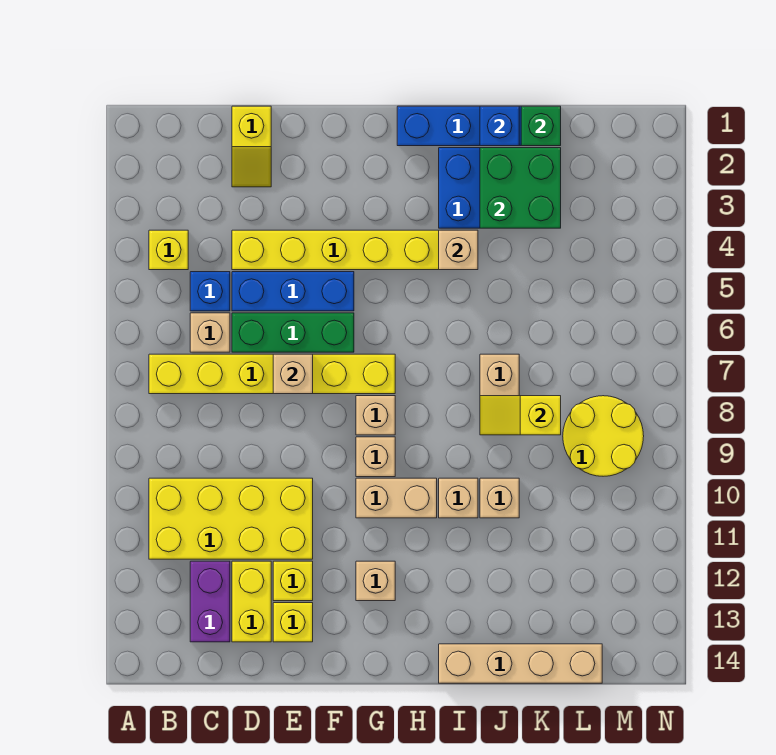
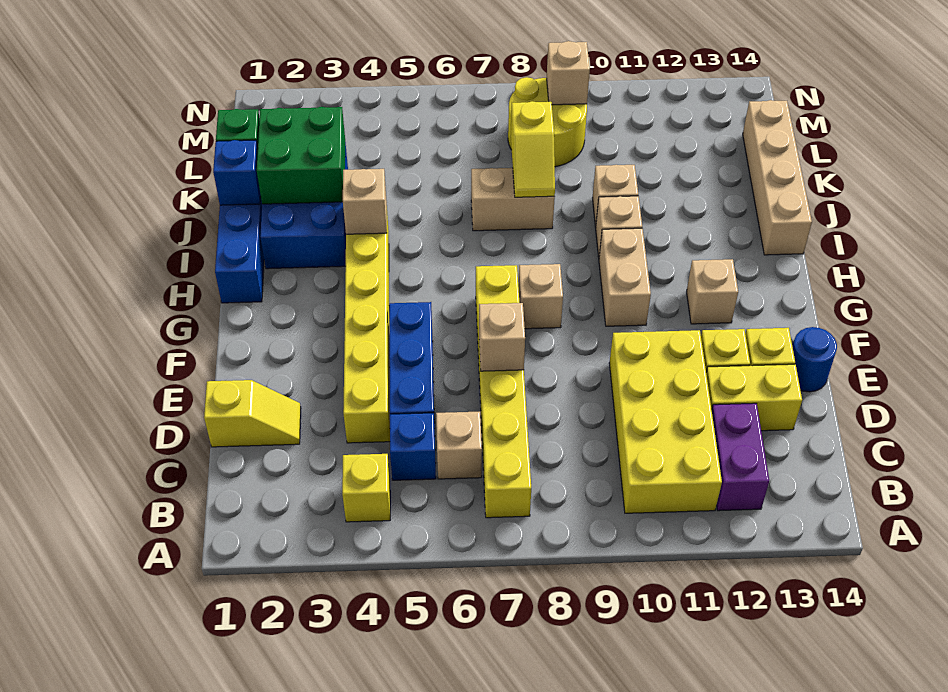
purple 1x2 brick [190,561,230,642] -> purple 1x2 brick turned to [712,403,769,511]
green 1x3 brick [232,313,354,352] -> none
none -> blue 1x1 round brick [792,327,837,392]
tan 1x1 brick [356,437,395,477] -> tan 1x1 brick moved to [547,41,590,105]

